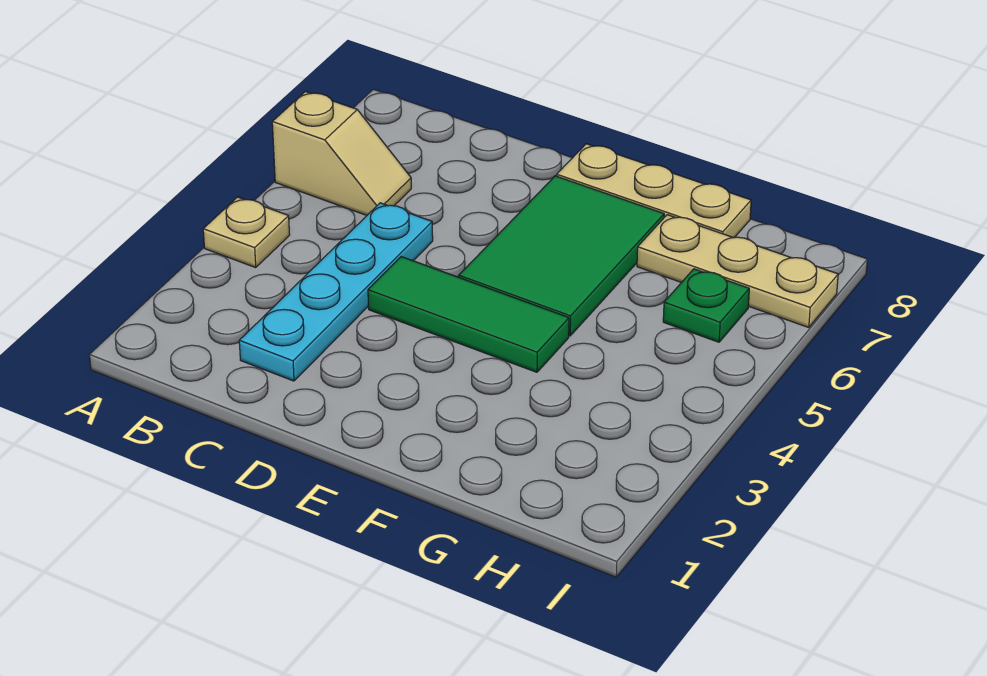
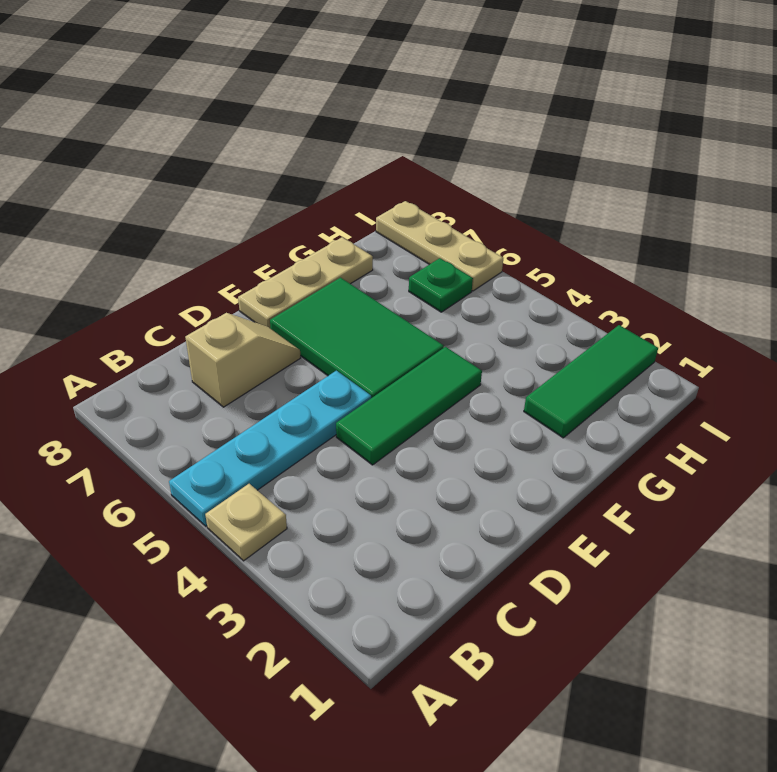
tan 1x2 slope [272,92,411,215] -> tan 1x2 slope moved to [185,313,301,407]
cyan 1x4 plate [239,203,433,381] -> cyan 1x4 plate turned to [169,371,371,526]
none -> green 1x3 tile [524,325,658,438]
tan 1x3 plate [637,215,838,328] -> tan 1x3 plate turned to [376,201,503,291]

